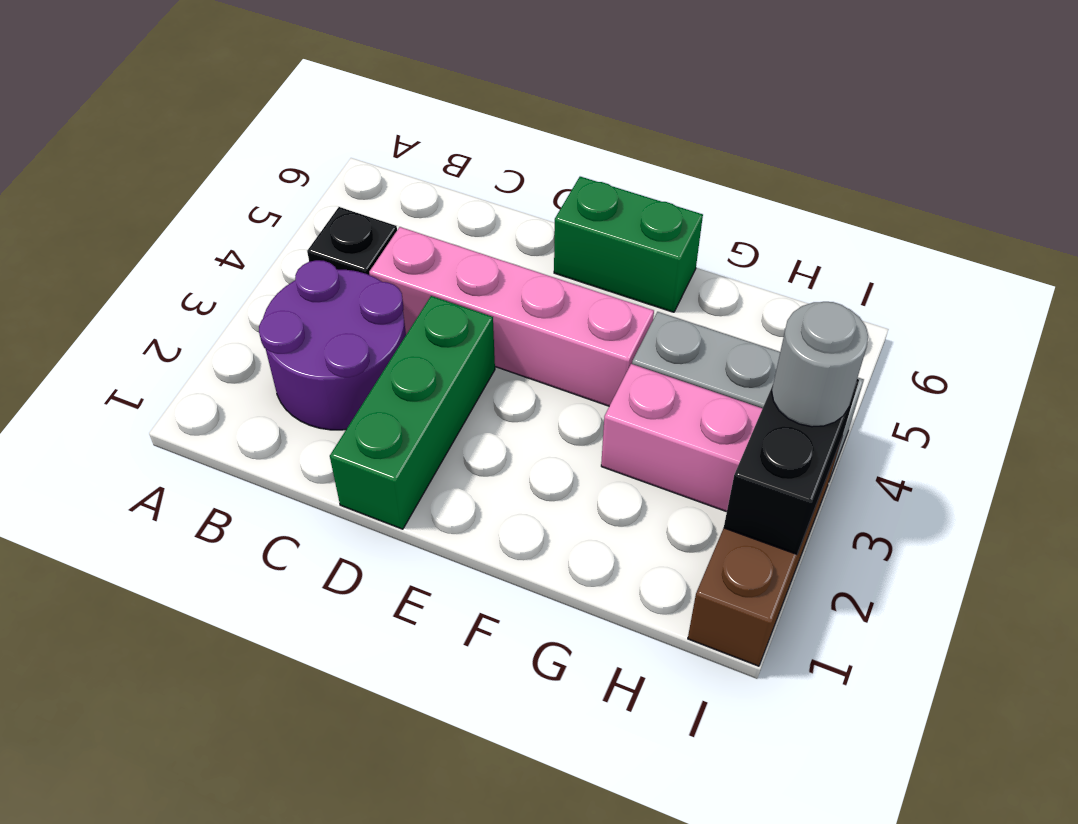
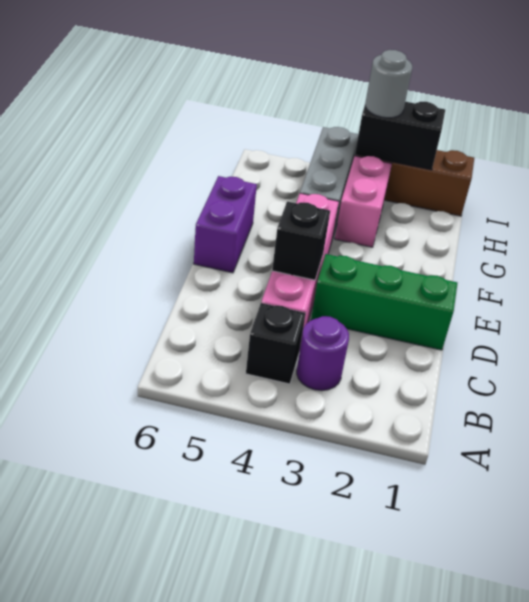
purple 2x2 round brick [259,260,406,430] -> purple 1x1 round brick [297,316,349,391]
none -> black 1x1 brick [272,201,330,280]
green 1x2 brick [554,177,703,312] -> purple 1x2 brick [194,176,257,273]

